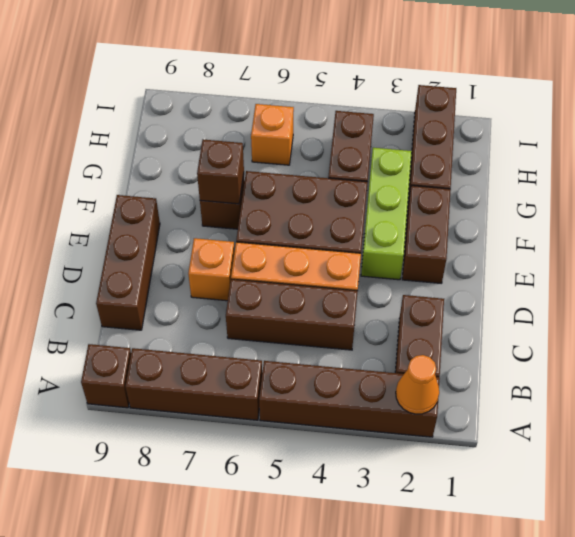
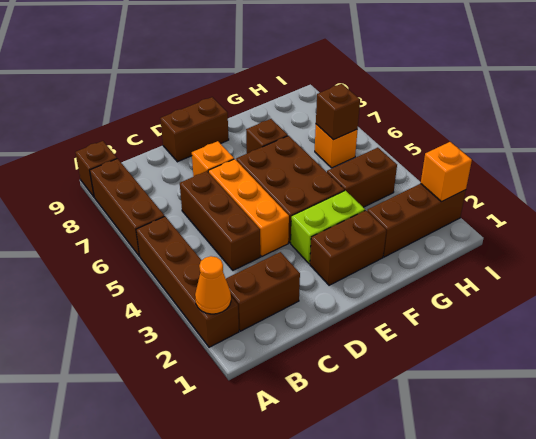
brown 1x3 brick [96,195,160,330] -> brown 1x2 brick [160,97,229,162]
lime 1x3 brick [361,148,412,280] -> lime 1x2 brick [291,190,365,264]
brown 1x1 brick [197,140,244,204] -> brown 1x1 brick moved to [316,84,360,140]
none -> orange 1x1 brick [421,142,472,202]

